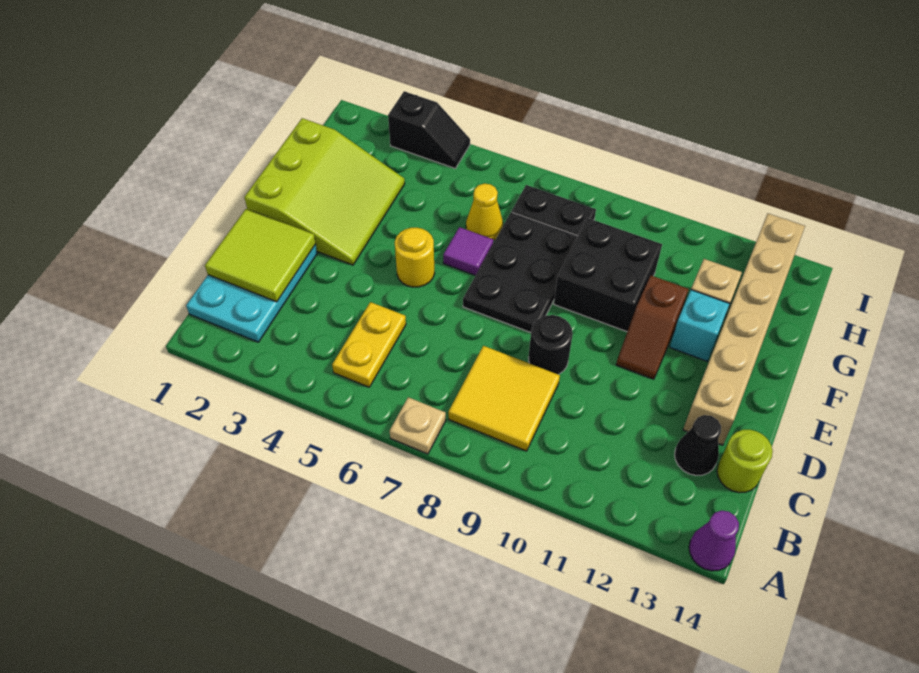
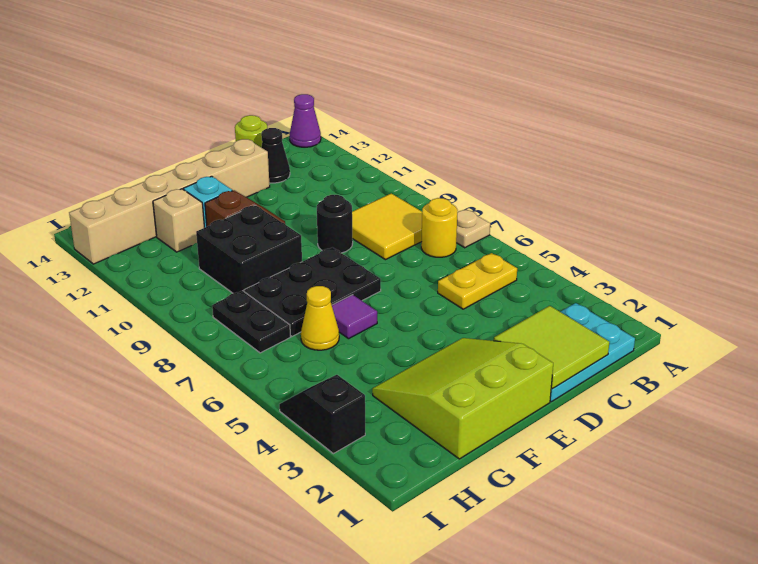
yellow 1x1 round brick [395,228,435,287] -> yellow 1x1 round brick moved to [421,198,458,257]

